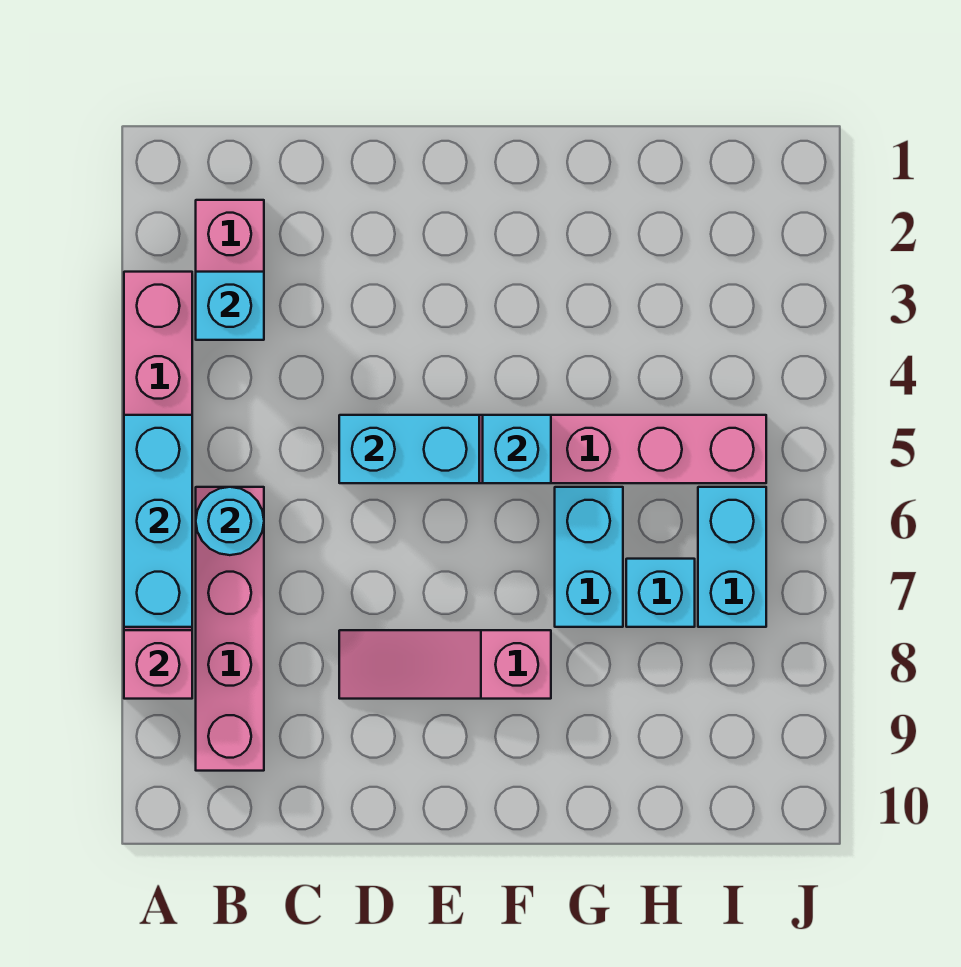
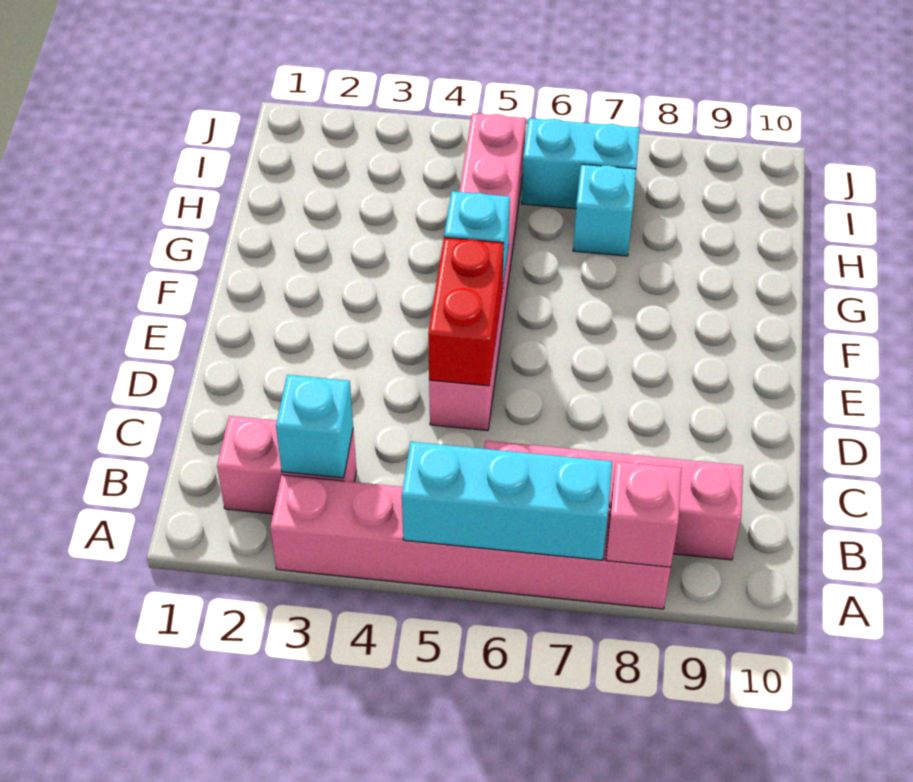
cyan 1x1 round brick [196,487,264,555] -> none
cyan 1x2 brick [339,415,479,483] -> red 1x2 brick [428,237,504,386]
pink 1x3 slope [339,630,551,699] -> none
cyan 1x2 brick [555,487,623,627] -> none

